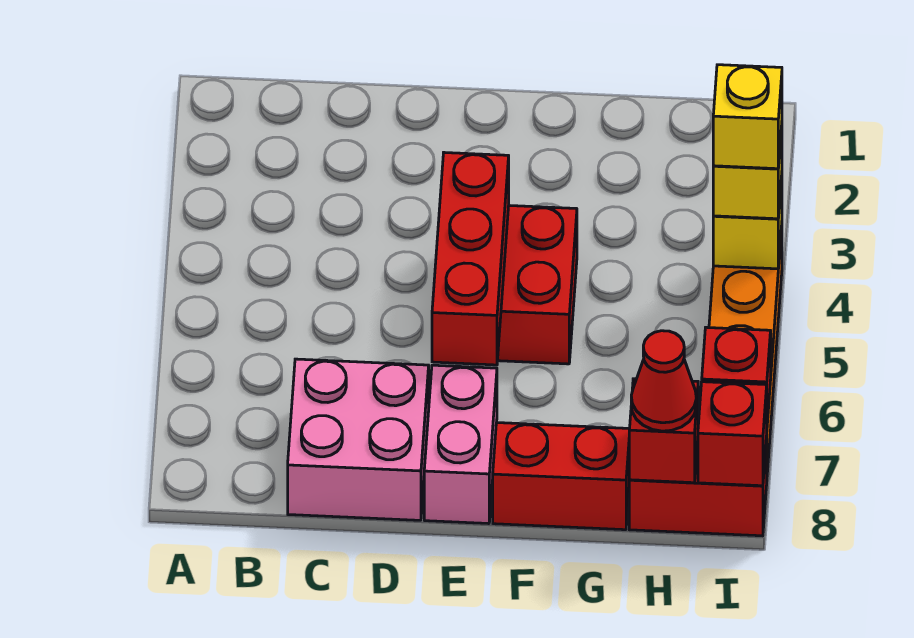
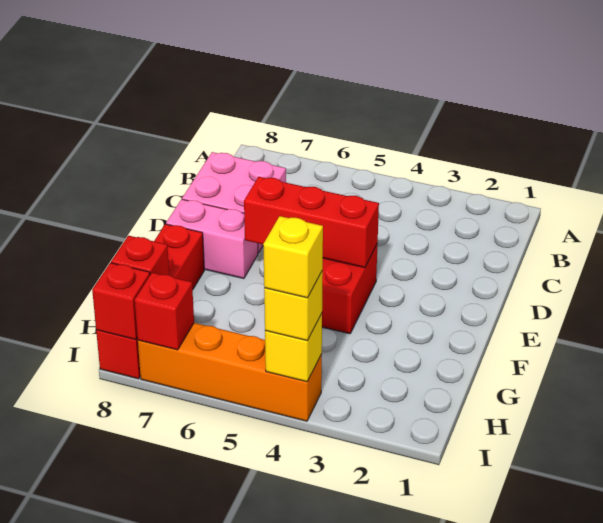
red 1x1 cone [631,331,696,431] -> none

